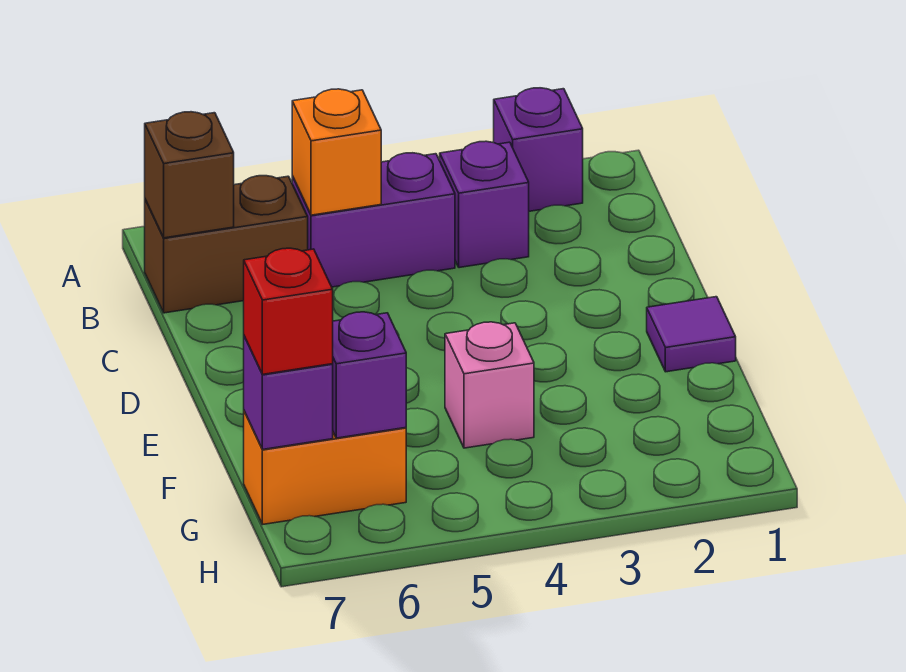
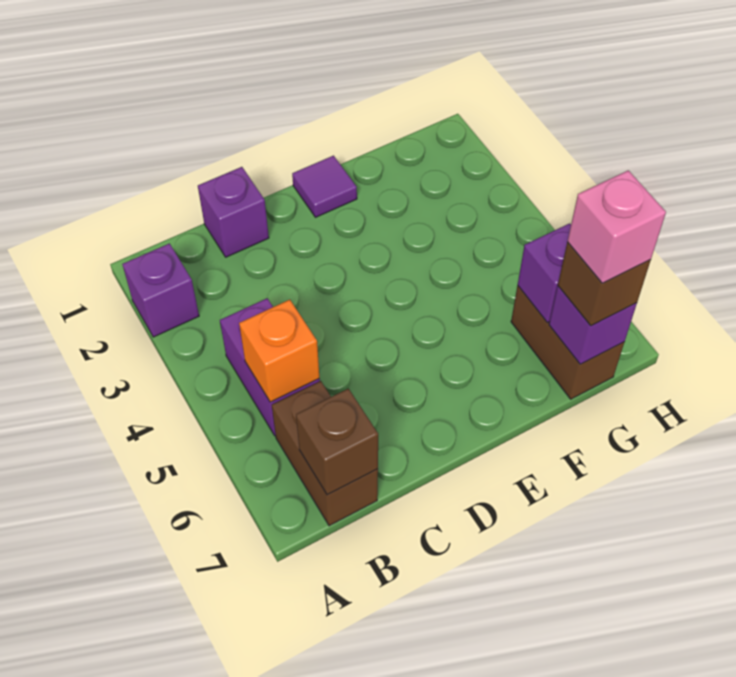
purple 1x1 brick [440,141,529,268] -> purple 1x1 brick moved to [198,167,269,257]
pink 1x1 brick [445,322,534,448] -> pink 1x1 brick moved to [567,170,666,283]
orange 1x2 brick [244,411,406,524] -> brown 1x2 brick [511,286,624,399]
red 1x1 brick [244,248,333,374] -> brown 1x1 brick [558,242,651,326]

